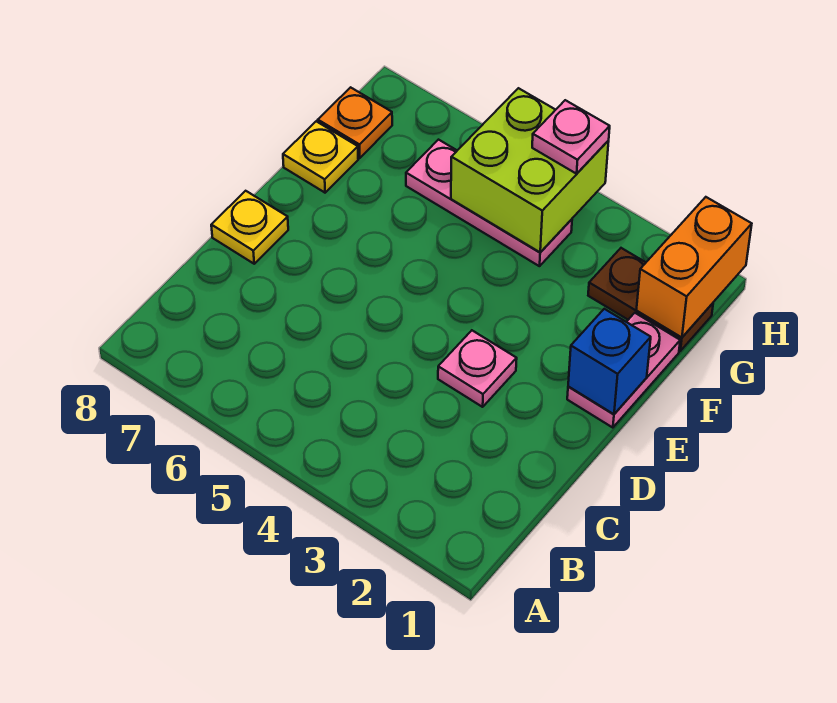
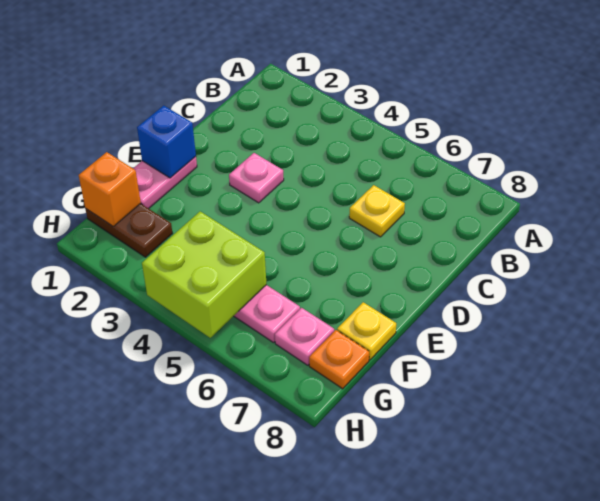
yellow 1x1 plate [211,191,288,264] -> yellow 1x1 plate moved to [349,185,405,237]
orange 1x2 brick [636,197,752,337] -> orange 1x1 brick [79,152,141,227]
pink 1x1 plate [532,100,610,174] -> pink 1x1 plate moved to [275,308,334,365]

